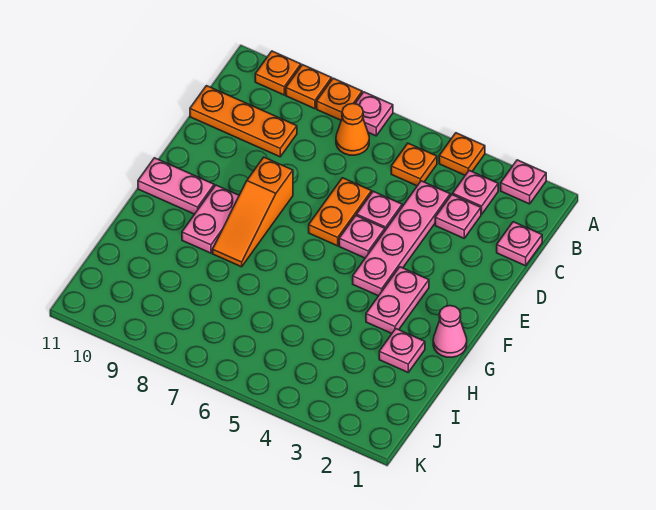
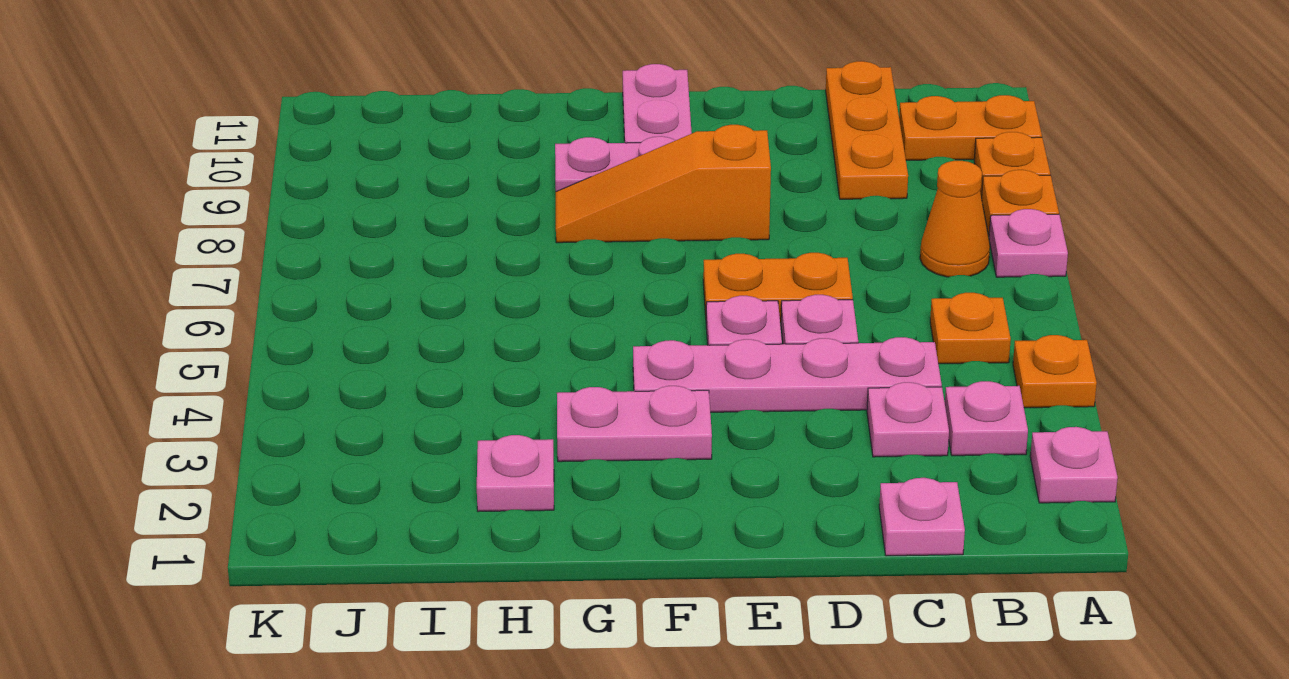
orange 1x1 plate [255,51,301,95] -> orange 1x2 plate [899,95,1042,160]
pink 1x1 cone [433,306,467,357] -> none

